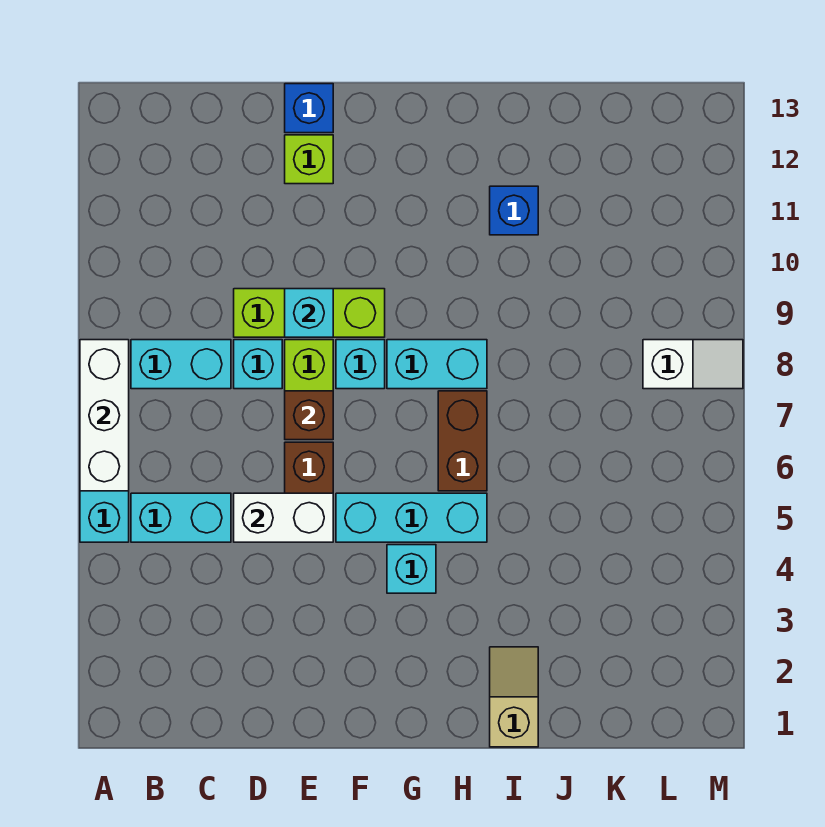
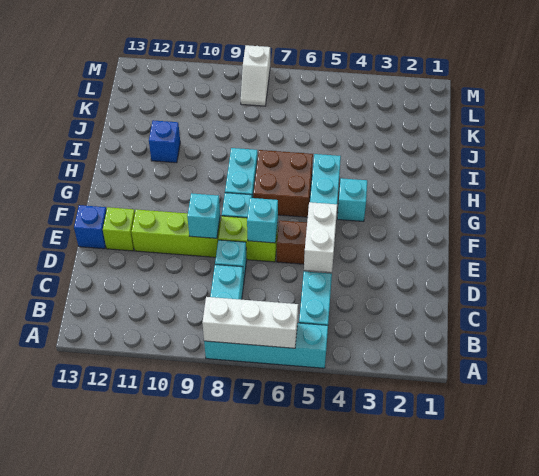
lime 1x3 brick [234,289,385,337] -> lime 1x3 brick turned to [132,209,221,257]
brown 1x1 brick [285,391,333,440] -> cyan 1x1 brick [247,198,278,243]
brown 1x2 brick [438,391,487,491] -> brown 2x2 brick [253,150,313,217]
tan 1x2 slope [490,647,538,747] -> none
white 1x2 slope [643,340,743,389] -> white 1x2 slope turned to [241,45,270,106]

